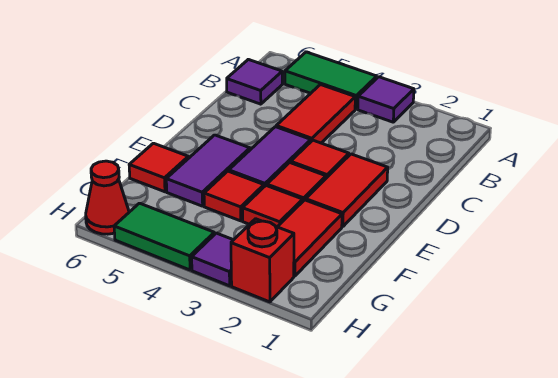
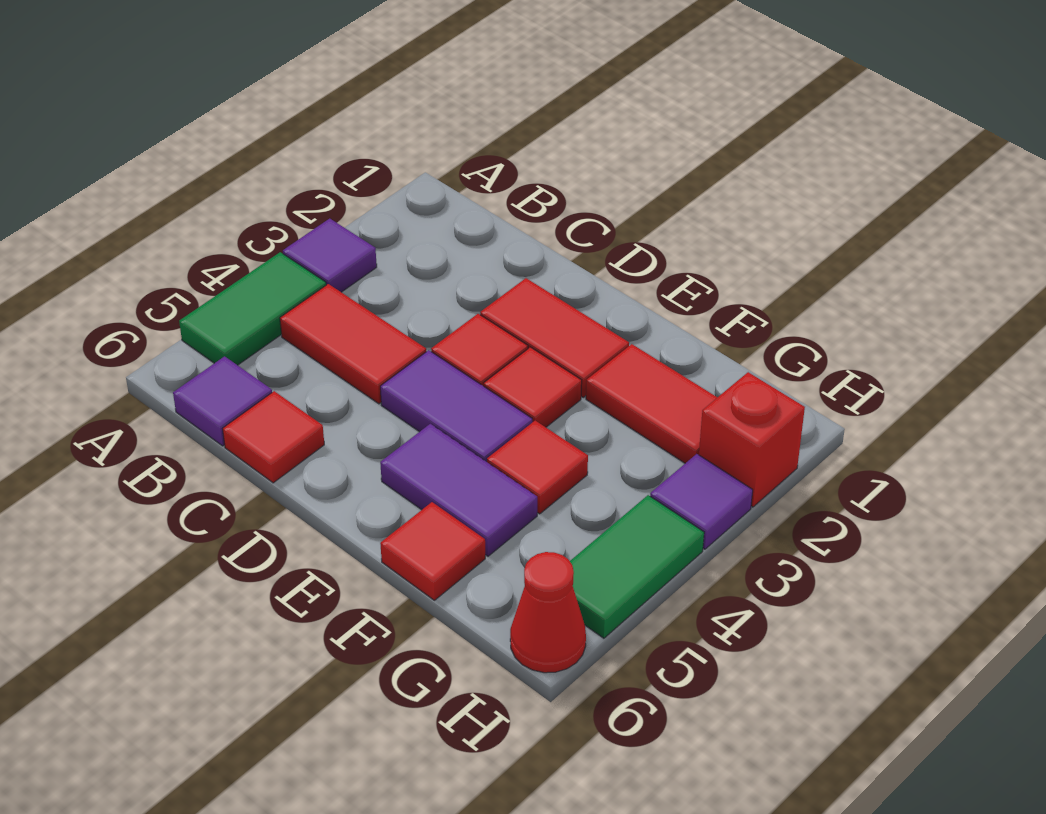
red 1x1 tile [243,186,303,227] -> red 1x1 tile moved to [223,391,324,483]

